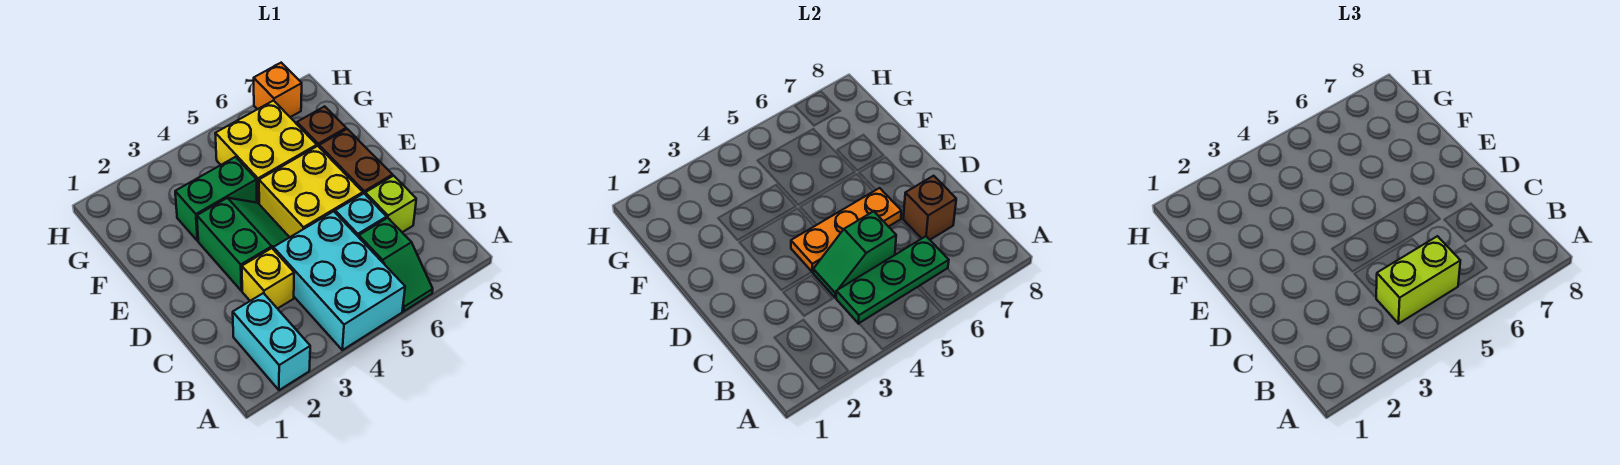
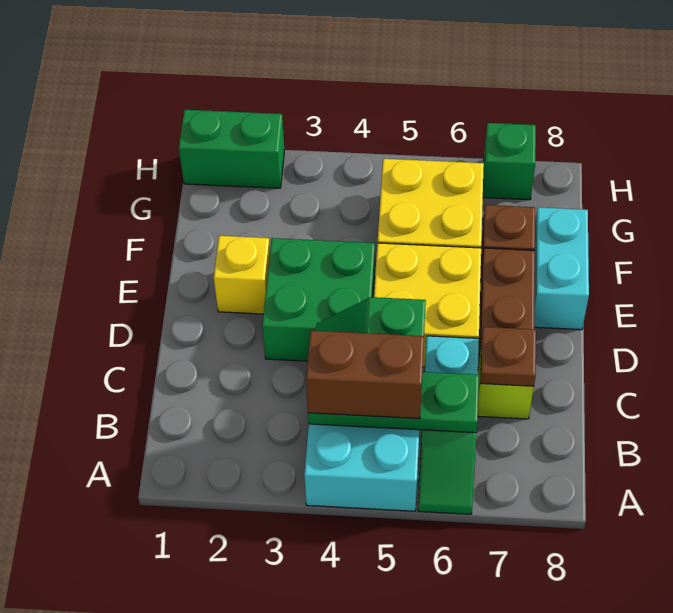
cyan 1x2 brick [233,293,310,390] -> cyan 1x2 brick moved to [534,207,589,330]
lime 1x2 brick [1376,236,1460,324] -> brown 1x2 brick [306,331,424,419]
yellow 1x1 brick [242,248,294,309] -> yellow 1x1 brick moved to [214,236,270,314]
brown 1x1 brick [903,176,956,240] -> brown 1x1 plate [480,327,536,386]
green 2x2 slope [197,198,289,291] -> green 2x2 brick [262,238,375,361]
orange 1x3 plate [791,188,901,272] -> none
green 1x2 brick [175,157,257,241] -> green 1x2 brick moved to [179,110,284,188]
orange 1x1 brick [254,63,302,117] -> green 1x1 brick [483,123,536,200]

